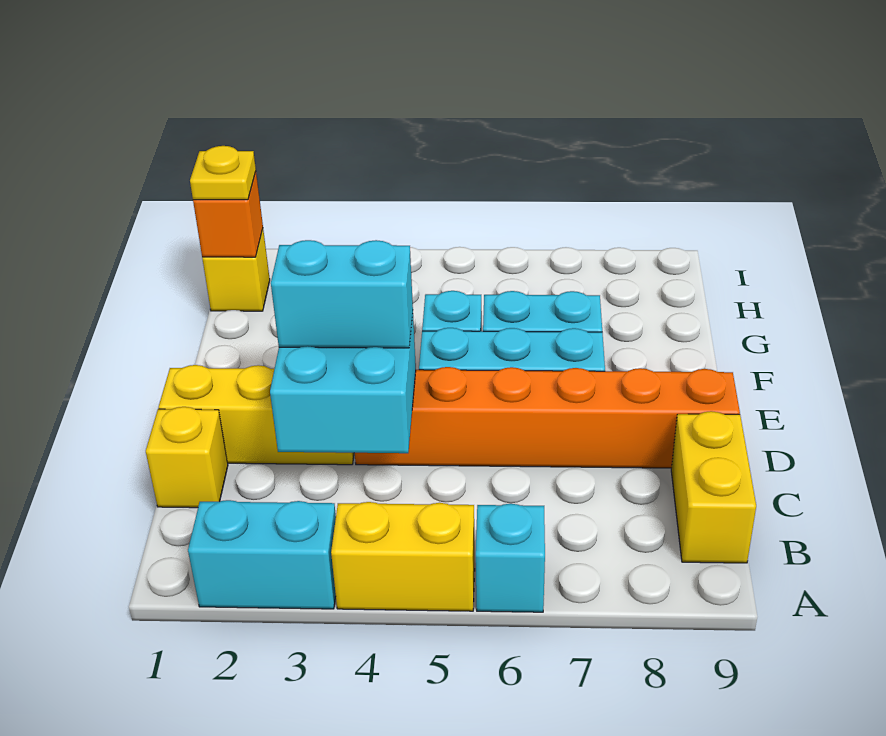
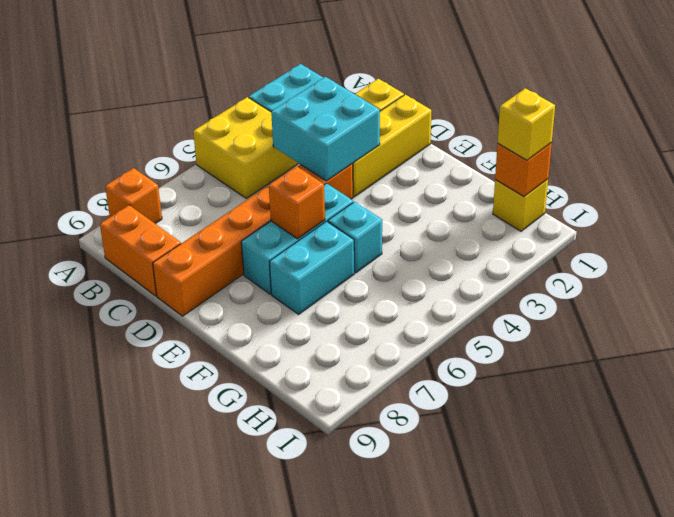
yellow 1x2 brick [331,502,475,611] -> yellow 2x2 brick [193,97,299,198]
cyan 1x1 brick [476,504,545,612] -> none
none -> orange 1x1 brick [105,168,162,224]
yellow 1x2 brick [671,411,756,563] -> orange 1x2 brick [100,205,181,296]
cyan 1x2 brick [271,240,413,348] -> none
none -> orange 1x1 brick [269,166,325,239]
yellow 1x1 plate [190,146,256,200] -> yellow 1x1 brick [498,88,555,160]

